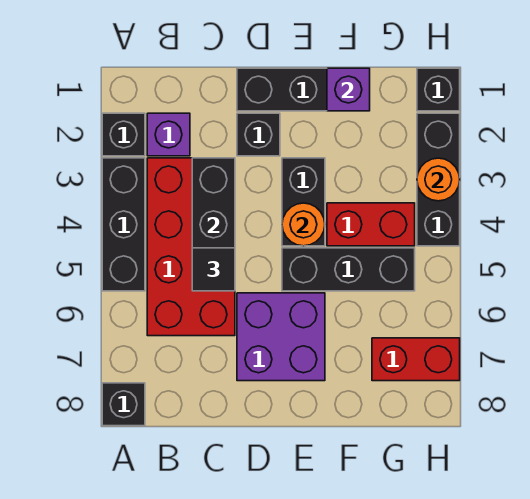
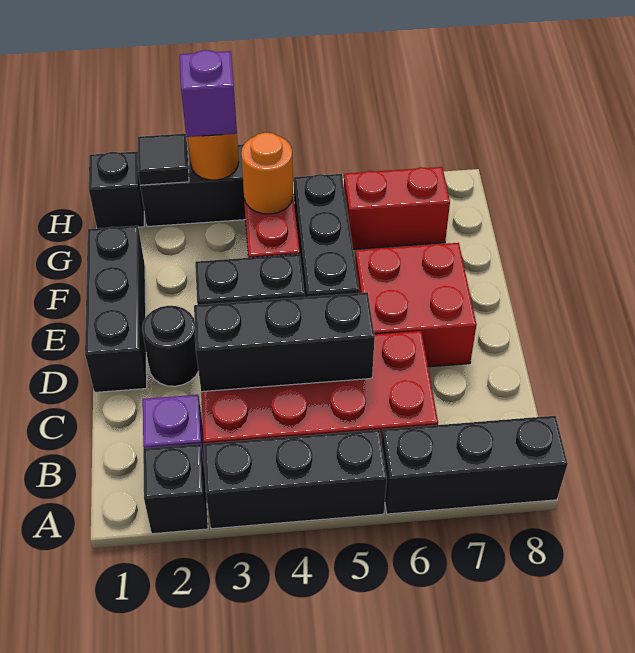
black 1x1 brick [102,383,145,426] -> black 1x3 brick [382,416,568,514]
black 1x1 tile [192,248,235,291] -> black 1x1 tile moved to [138,134,189,186]
black 1x1 brick [237,113,280,156] -> black 1x1 round brick [142,306,199,386]
purple 2x2 brick [237,293,325,381] -> red 2x2 brick [355,243,477,367]
orange 1x1 round brick [282,203,325,246] -> orange 1x1 round brick moved to [241,132,293,214]
purple 1x1 brick [327,68,370,111] -> purple 1x1 brick moved to [180,50,237,137]
red 1x2 brick [372,338,460,381] -> red 1x2 brick turned to [344,167,450,249]

